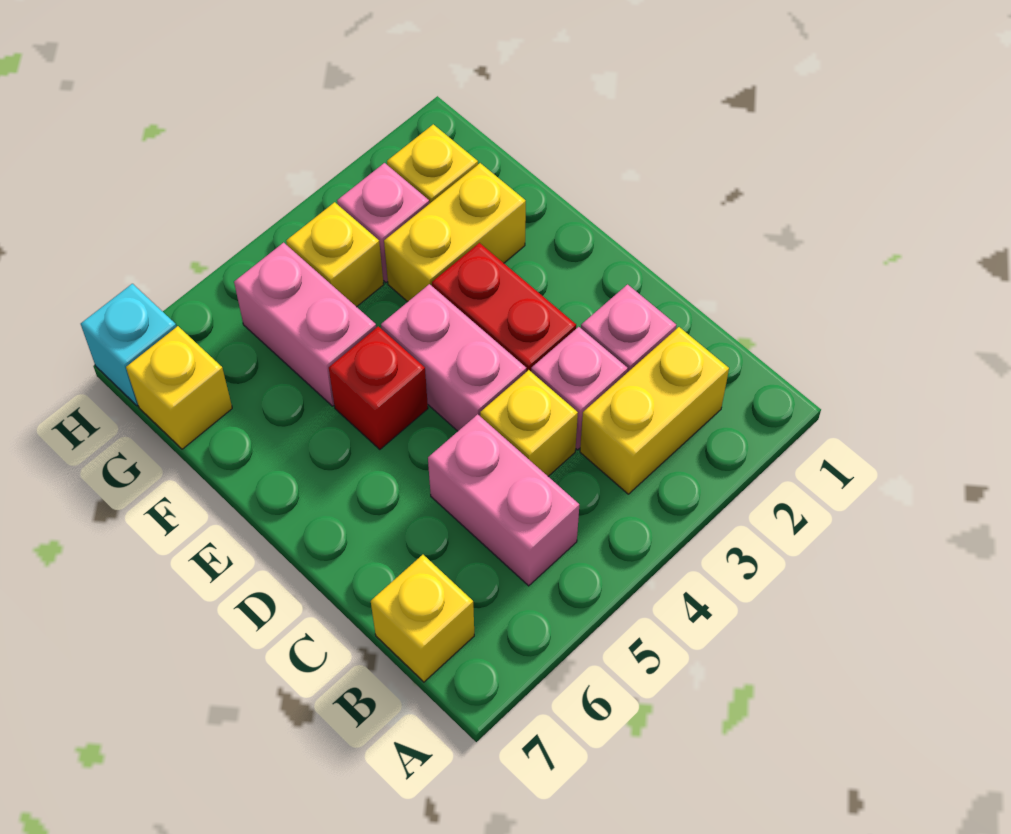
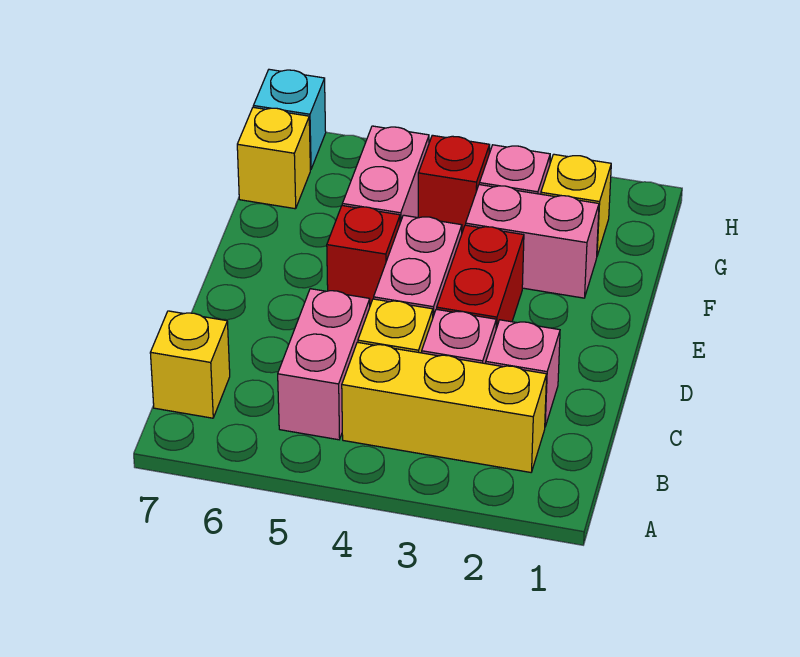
yellow 1x2 brick [580,327,729,494] -> yellow 1x3 brick [342,342,547,472]
yellow 1x2 brick [384,163,526,302] -> pink 1x2 brick [466,185,599,298]
yellow 1x1 brick [286,202,384,307] -> red 1x1 brick [418,135,490,232]

